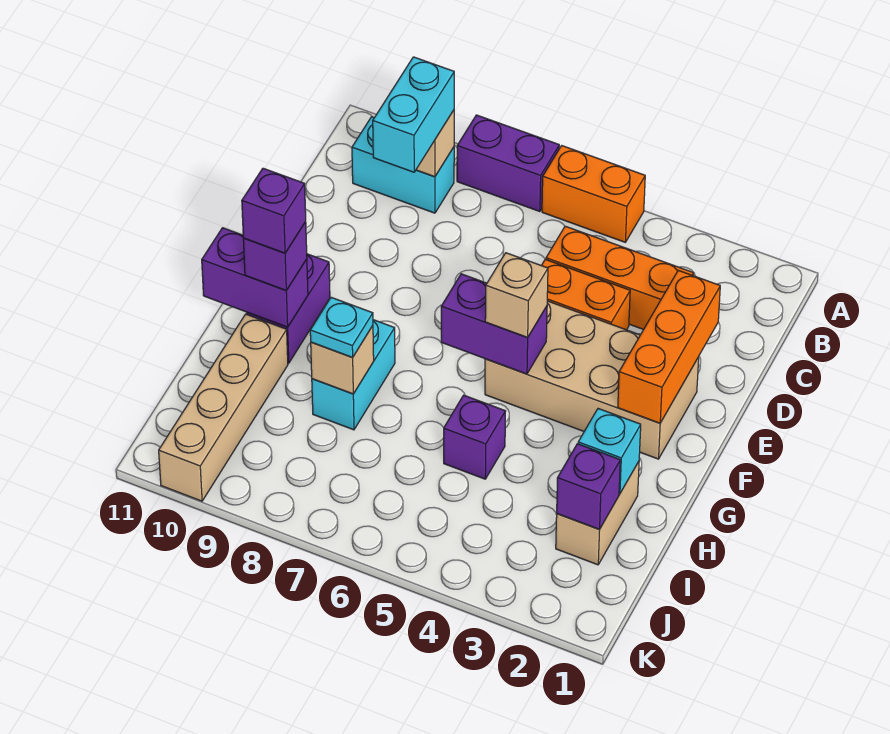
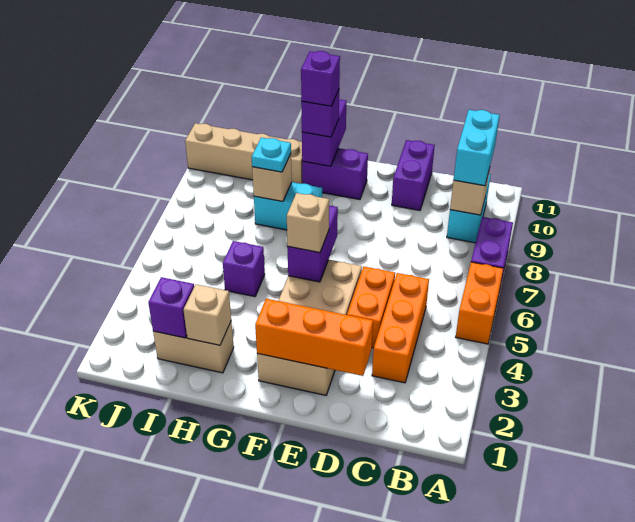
cyan 1x2 brick [373,57,454,172] -> cyan 1x2 brick turned to [454,110,500,186]
none -> purple 1x2 brick [392,140,435,211]
cyan 1x1 brick [578,409,641,494] -> tan 1x1 brick [183,284,231,345]

